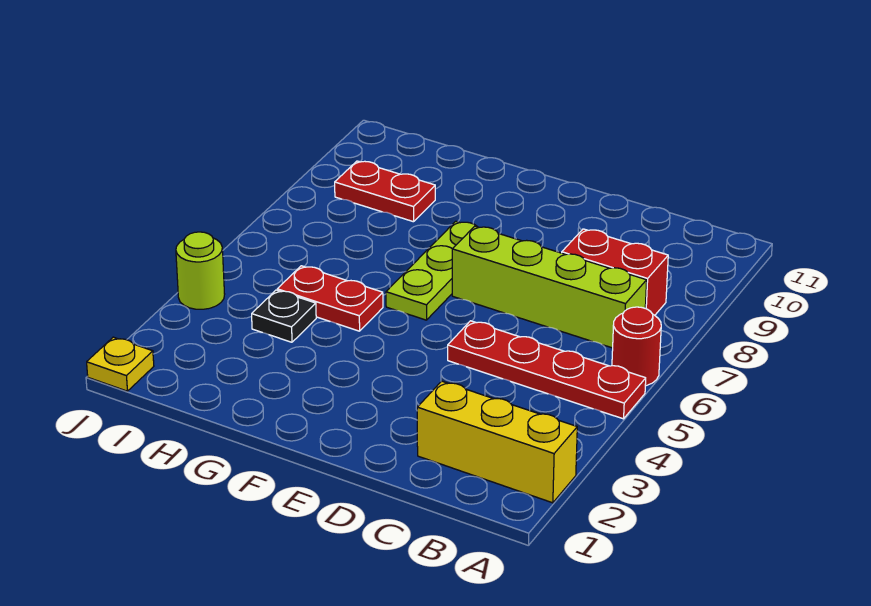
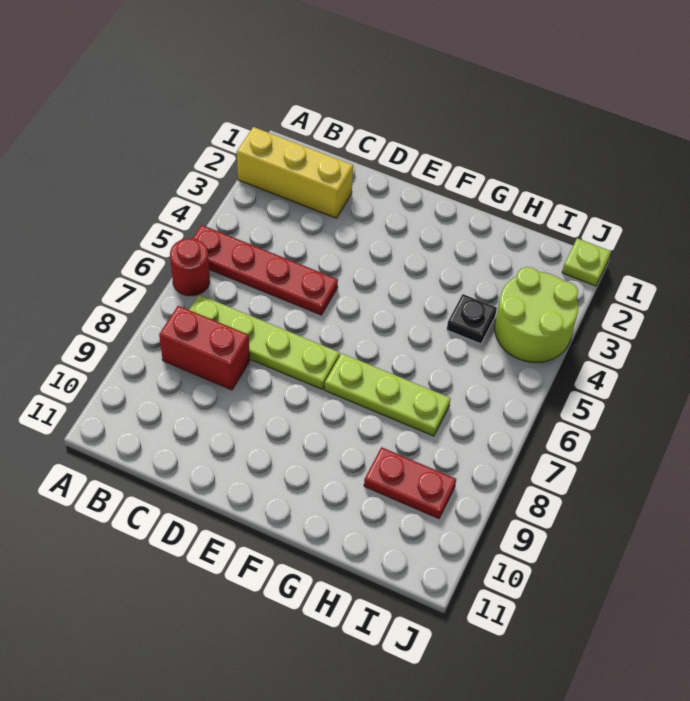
lime 1x4 brick [452,226,647,348] -> lime 1x4 plate [189,295,340,390]
lime 1x3 plate [386,221,477,320] -> lime 1x3 plate turned to [325,353,451,436]
red 1x2 plate [277,266,383,331] -> none
yellow 1x1 plate [87,337,154,391] -> lime 1x1 plate [562,238,611,286]
lime 1x1 round brick [176,232,225,309] -> lime 2x2 round brick [495,267,578,362]

